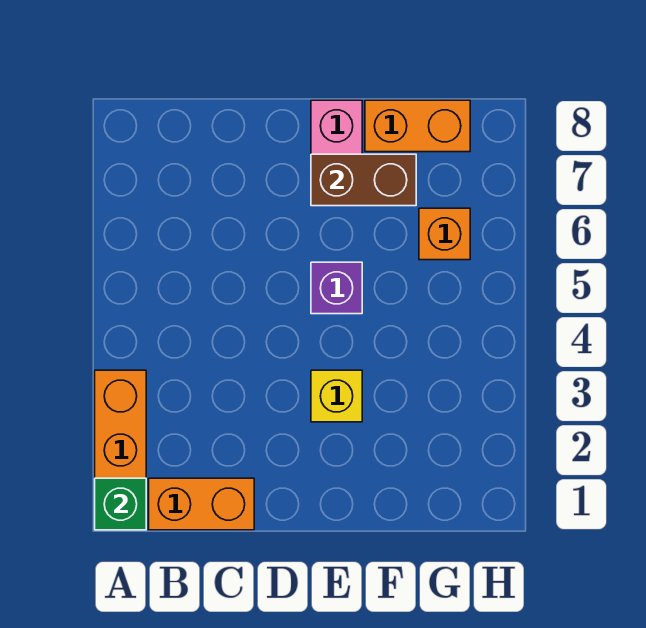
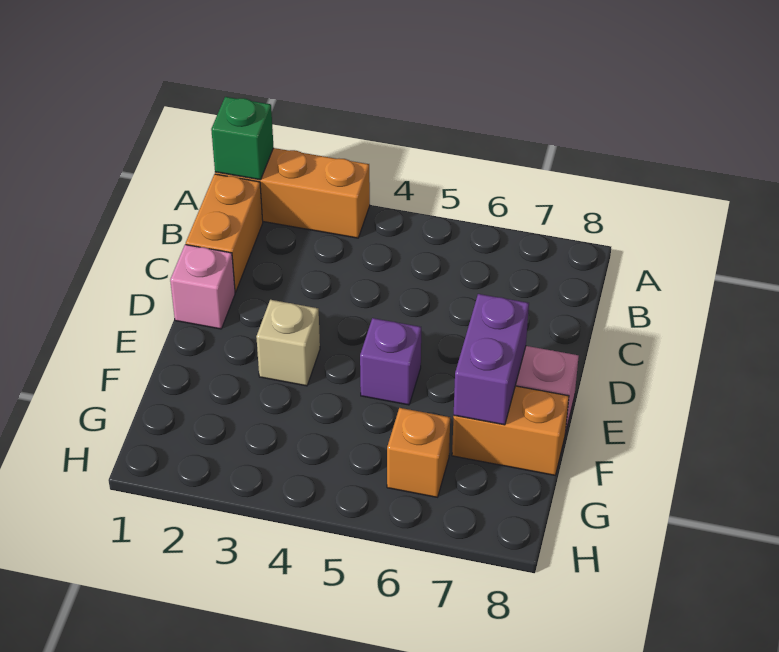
none -> pink 1x1 brick [170,245,235,329]
yellow 1x1 brick [311,370,362,422] -> tan 1x1 brick [256,300,320,386]
brown 1x2 brick [311,154,416,206] -> purple 1x2 brick [454,294,529,425]
orange 1x2 brick [365,100,470,152] -> orange 1x2 brick turned to [452,386,569,475]

